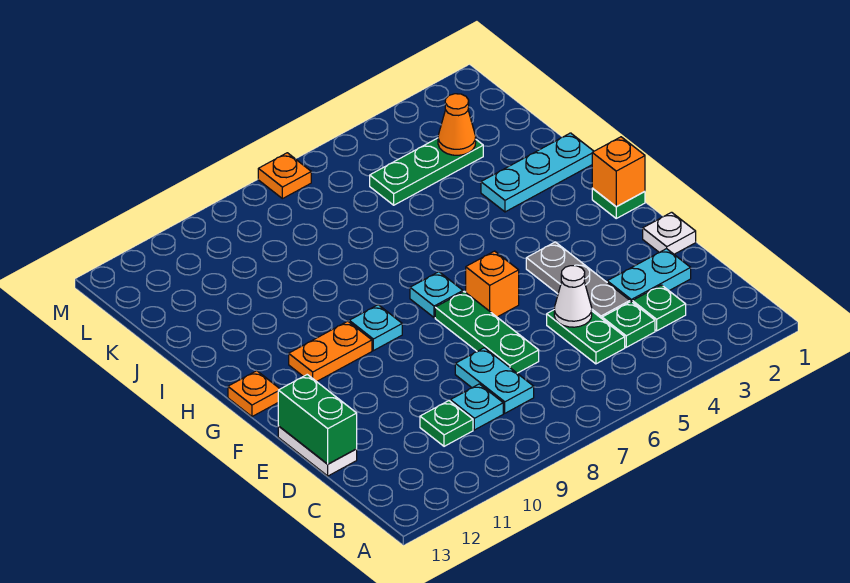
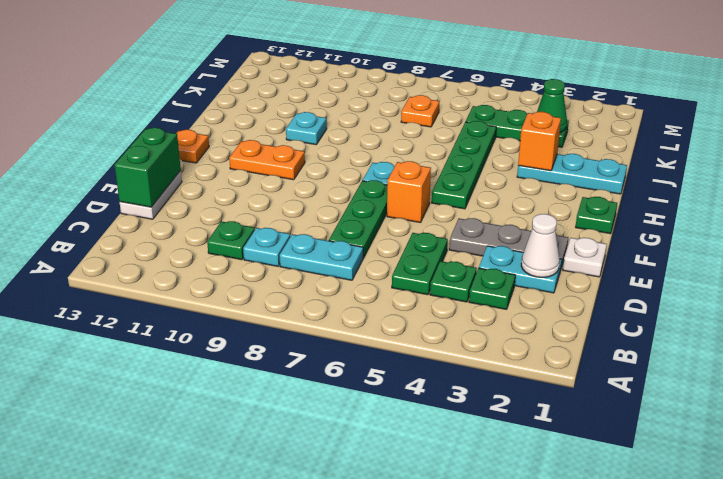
cyan 1x2 plate [455,348,534,413] -> cyan 1x2 plate turned to [280,234,363,280]
grey 1x3 plate [526,242,630,318] -> grey 1x3 plate turned to [449,218,568,268]
white 1x1 cone [554,266,592,327] -> white 1x1 cone moved to [521,214,560,277]
orange 1x1 brick [592,137,645,206] -> orange 1x1 brick moved to [518,112,561,171]
none -> green 1x4 plate [432,121,496,209]
cyan 1x1 plate [349,305,402,351] -> cyan 1x1 plate moved to [286,112,327,145]
orange 1x1 cone [438,94,476,155] -> green 1x1 cone [537,79,567,132]
orange 1x1 plate [258,153,311,199] -> orange 1x1 plate moved to [401,95,440,127]

